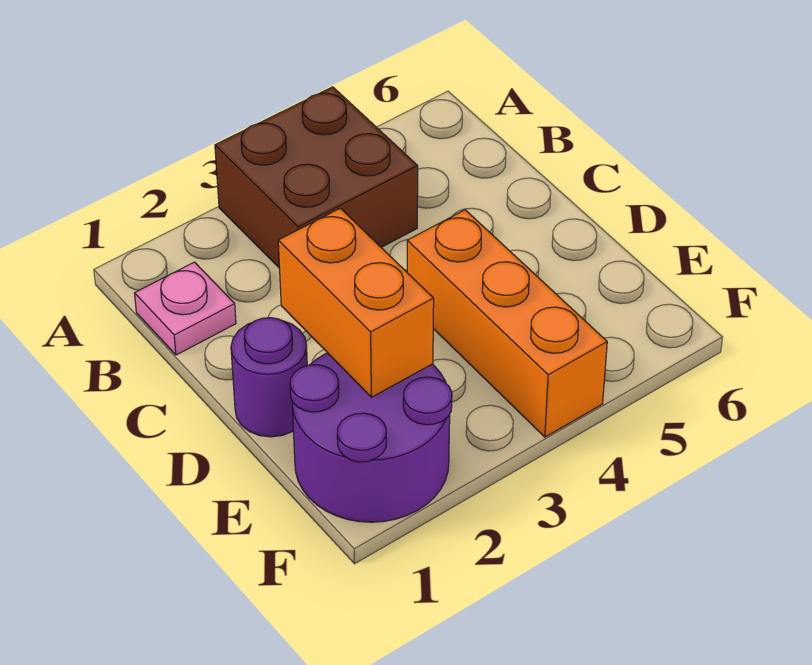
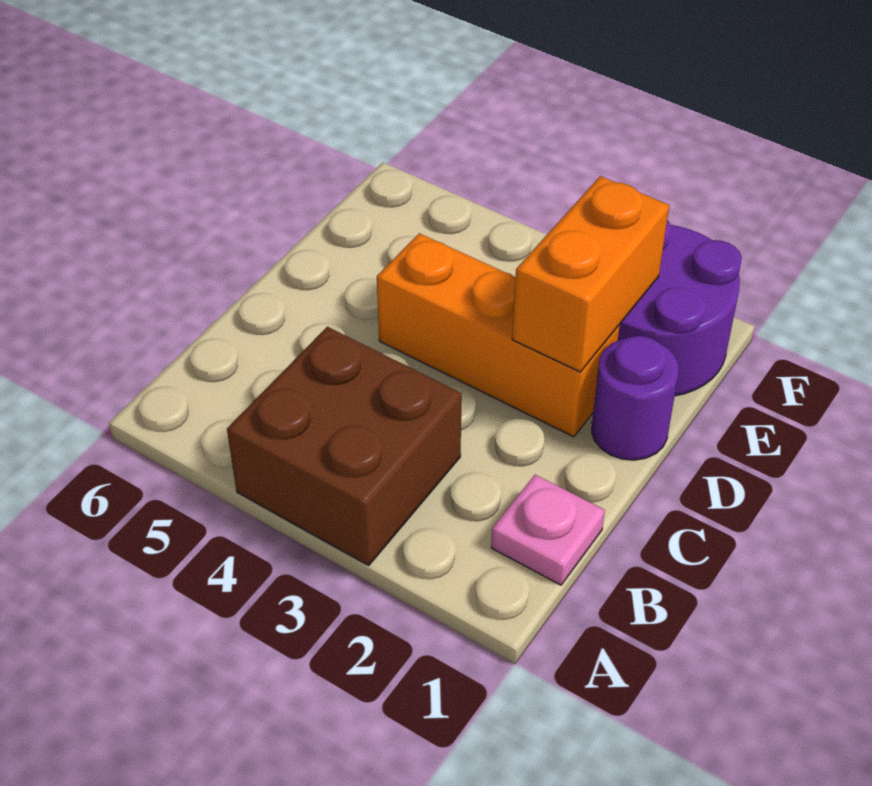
orange 1x3 brick [407,210,607,437] -> orange 1x3 brick turned to [377,233,620,437]

